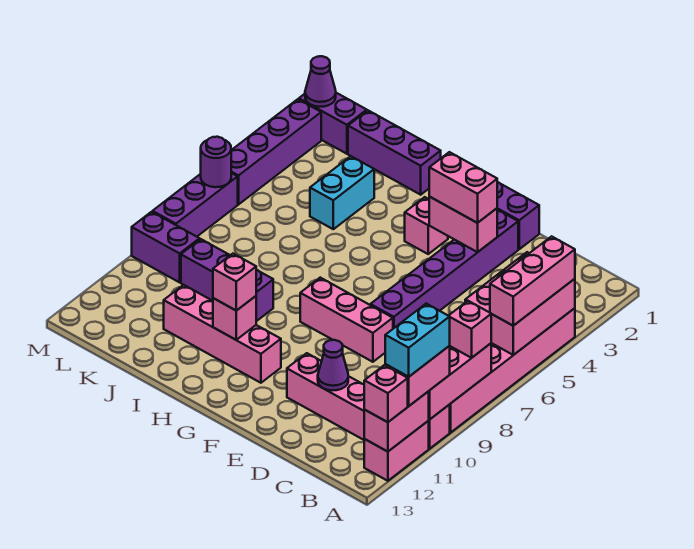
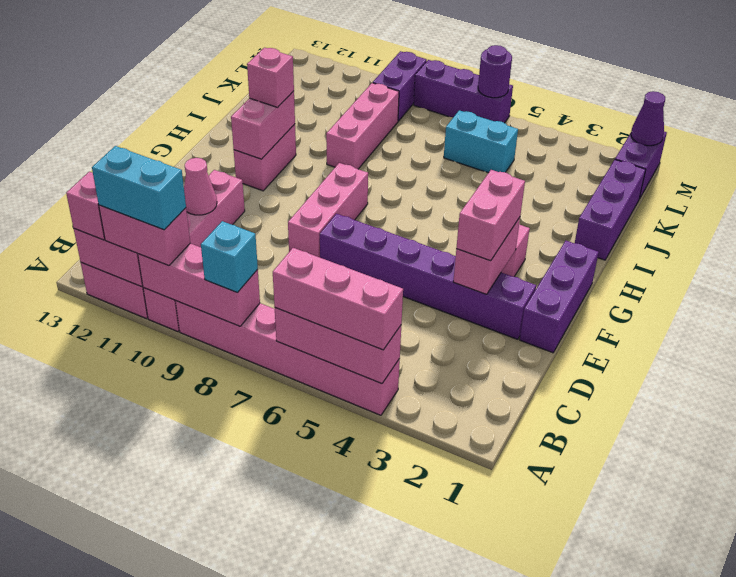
pink 2x3 brick [465,252,575,355] -> pink 1x3 brick [275,308,401,384]
pink 1x1 brick [449,301,491,358] -> cyan 1x1 brick [201,221,258,292]
purple 1x1 cone [318,340,348,390] -> pink 1x1 cone [184,158,217,215]
pink 1x4 brick [164,285,281,383] -> pink 1x2 brick [234,124,296,191]
pink 1x1 brick [213,296,256,340] -> pink 1x2 brick [231,91,295,159]
purple 1x3 brick [181,239,273,321] -> pink 1x3 brick [326,83,399,169]
cyan 1x2 brick [310,156,374,229] -> cyan 1x2 brick moved to [444,110,518,173]
purple 1x4 brick [231,99,321,204] -> none

